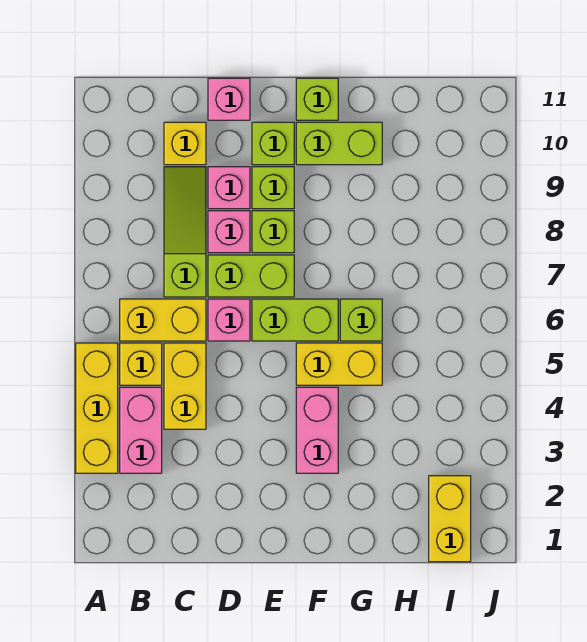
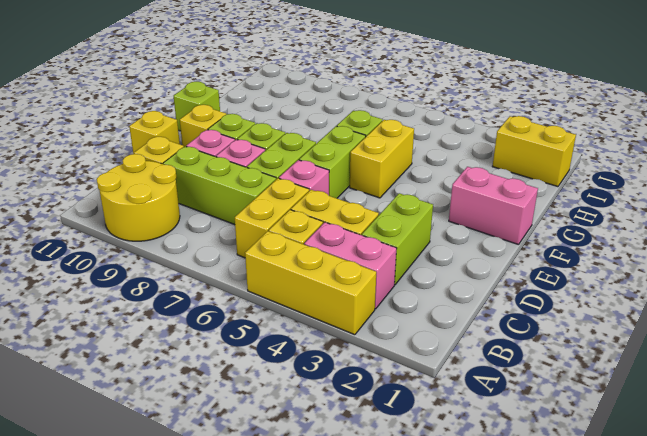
none -> yellow 2x2 round brick [97,154,180,241]
lime 1x3 slope [164,167,206,297] -> lime 1x3 brick [163,146,276,225]
pink 1x1 brick [208,78,250,120] -> yellow 1x1 brick [129,111,180,154]
lime 1x1 brick [252,122,294,165] -> yellow 1x1 brick [180,105,227,147]
pink 1x2 brick [296,387,338,473] -> pink 1x2 brick moved to [449,167,538,245]
lime 1x2 brick [296,122,382,165] -> lime 1x2 brick moved to [362,193,433,285]

